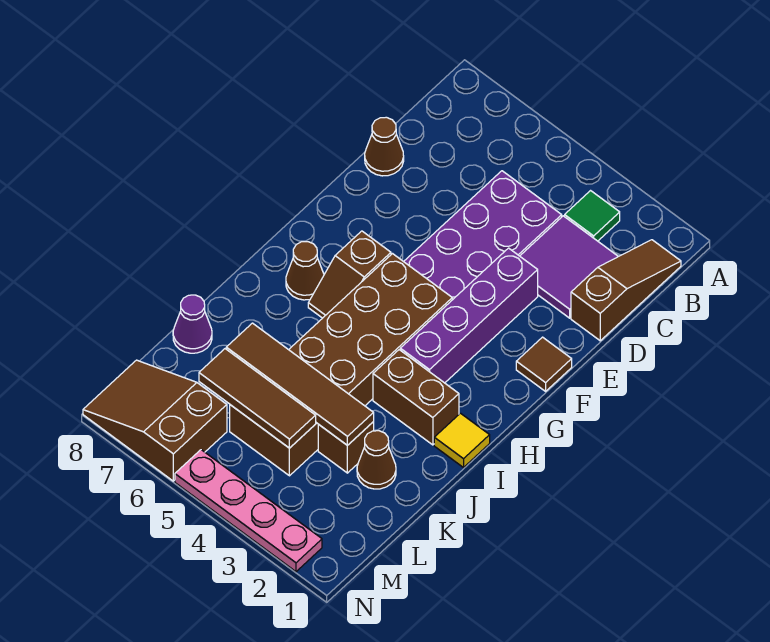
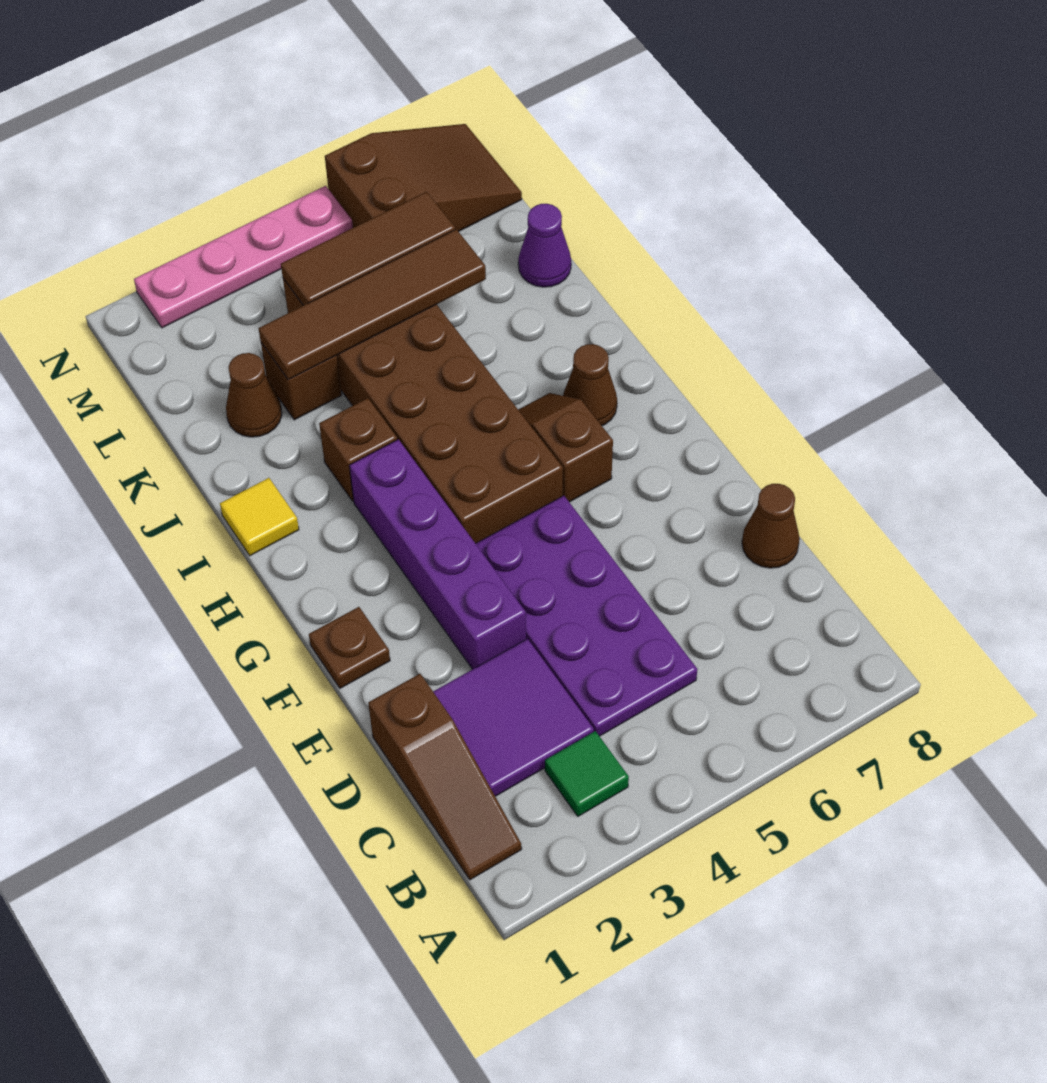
brown 1x1 tile [516,337,572,391] -> brown 1x1 plate [309,607,390,688]
brown 1x2 brick [373,350,459,445] -> brown 1x1 brick [319,398,397,501]

